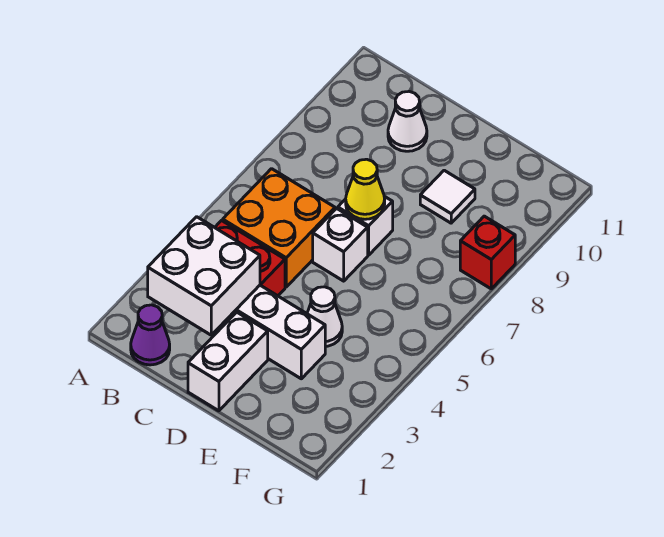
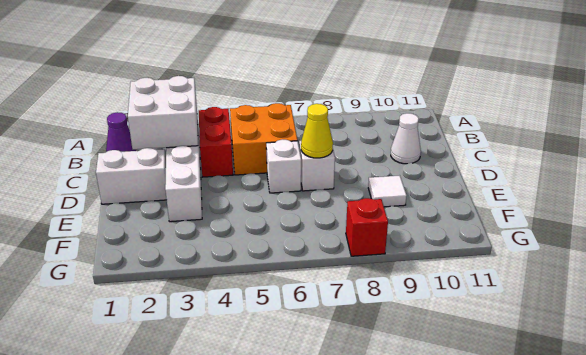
white 1x1 cone [307,287,342,347] -> none

